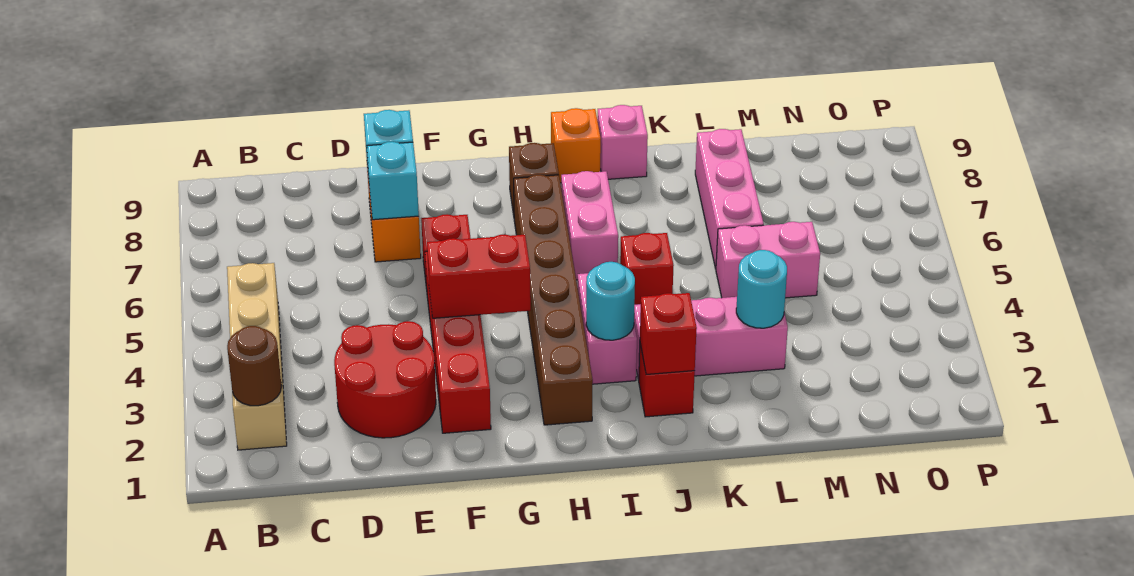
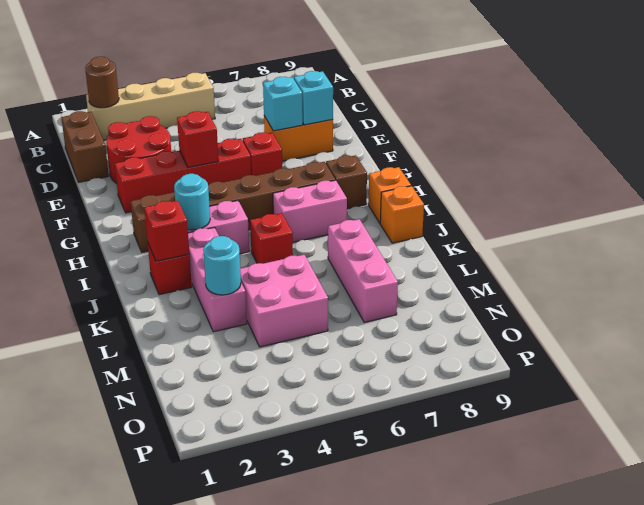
none -> brown 1x2 brick [61,111,109,182]
red 1x2 brick [427,235,531,318] -> red 1x1 brick [177,111,218,167]
pink 1x1 brick [597,105,648,179] -> orange 1x1 brick [380,186,424,243]
pink 1x2 brick [716,222,820,298] -> pink 2x2 brick [240,255,328,347]
pink 1x3 brick [695,129,764,269] -> pink 1x3 brick turned to [328,219,398,322]

